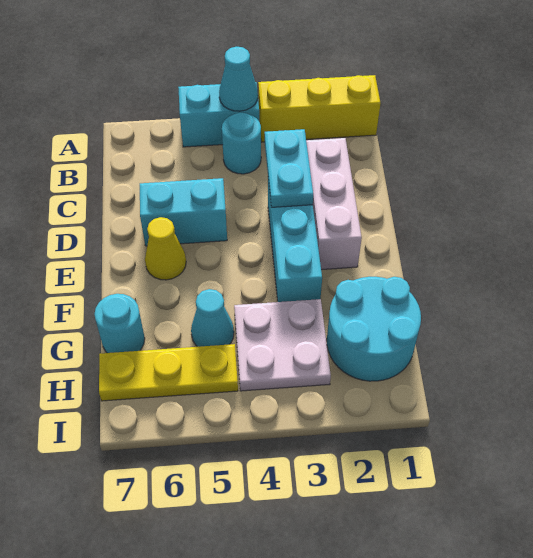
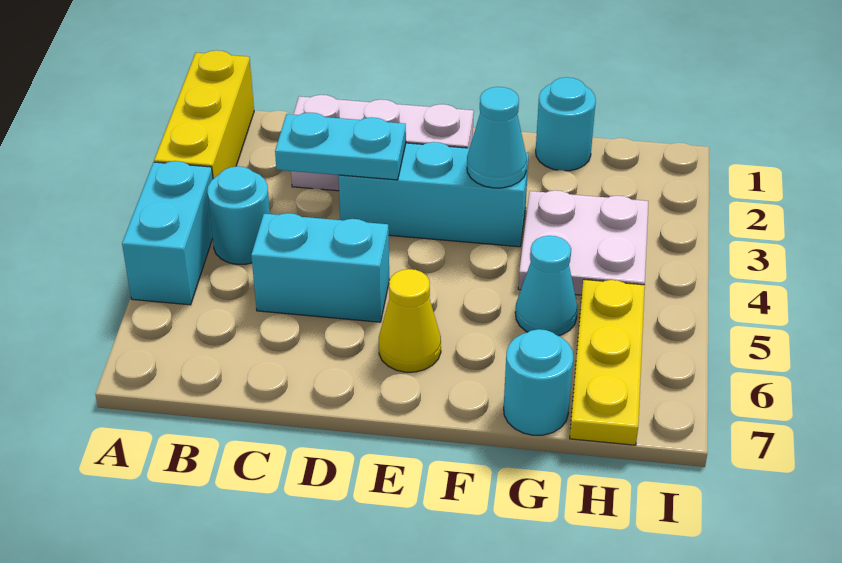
cyan 1x1 cone [219,47,258,111] -> cyan 1x1 cone moved to [467,87,527,188]
cyan 1x2 brick [140,178,227,246] -> cyan 1x2 brick turned to [251,213,389,322]
cyan 2x2 round brick [327,277,421,381] -> cyan 1x1 round brick [536,77,596,171]

